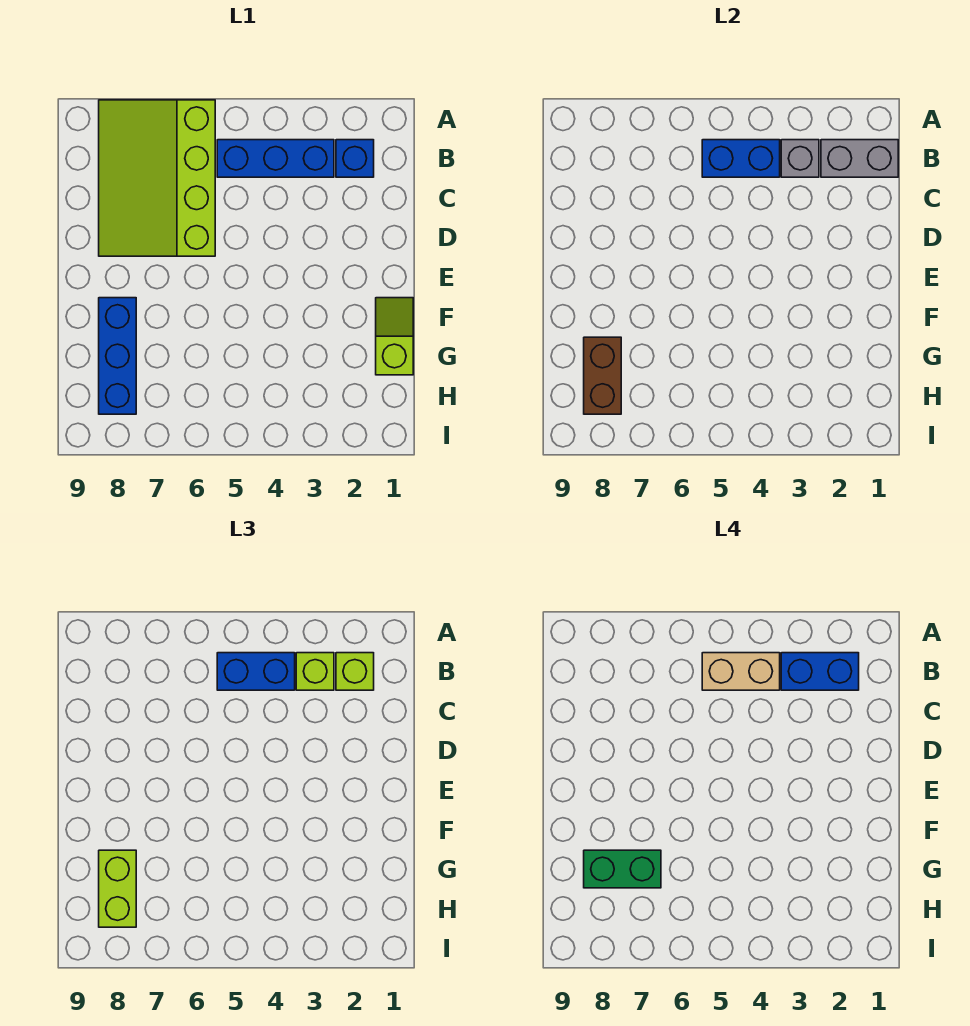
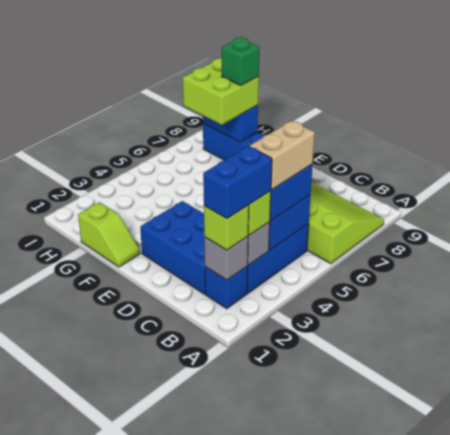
grey 1x2 brick [821,140,898,177] -> grey 1x1 brick [204,237,248,280]
none -> blue 2x3 brick [140,201,205,294]
green 1x2 brick [584,850,661,888] -> green 1x1 brick [222,38,259,86]
brown 1x2 brick [584,337,621,414] -> blue 1x2 brick [203,105,258,142]
lime 1x2 brick [99,850,136,927] -> lime 2x2 brick [183,58,259,125]

